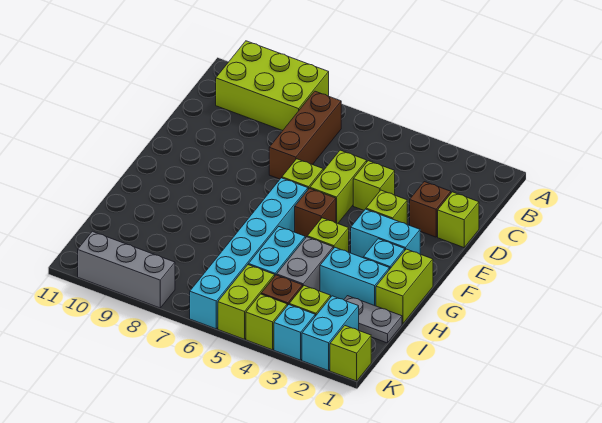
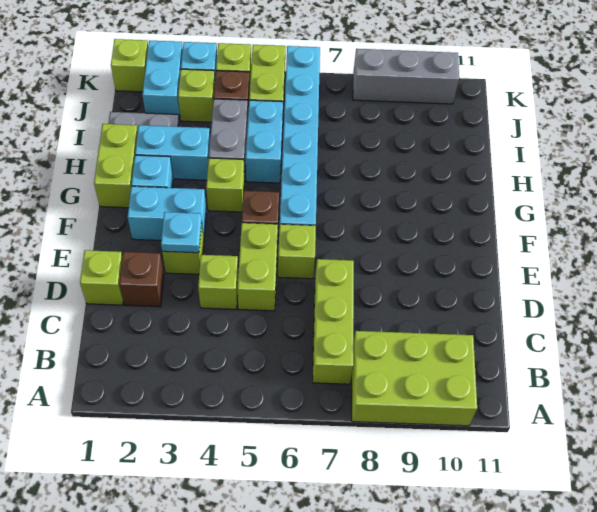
brown 1x3 brick [269,91,341,179] -> lime 1x3 brick [313,259,354,384]
none -> cyan 1x1 plate [161,212,202,253]

